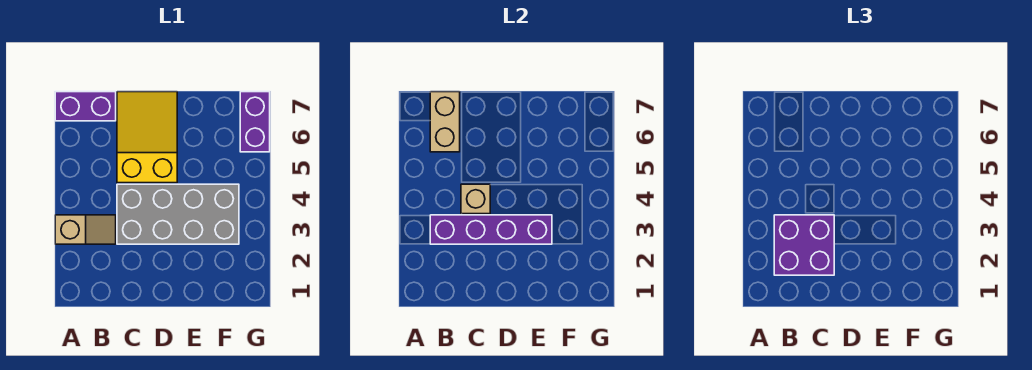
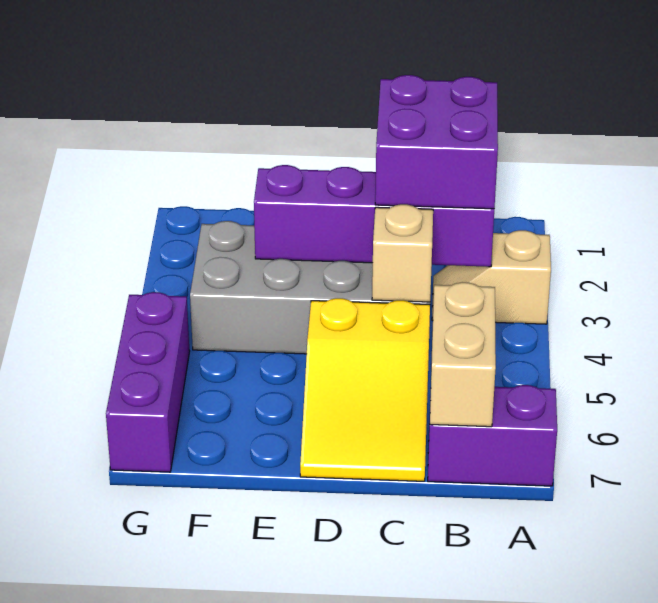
purple 1x2 brick [240,92,270,152] -> purple 1x3 brick [106,292,190,472]

